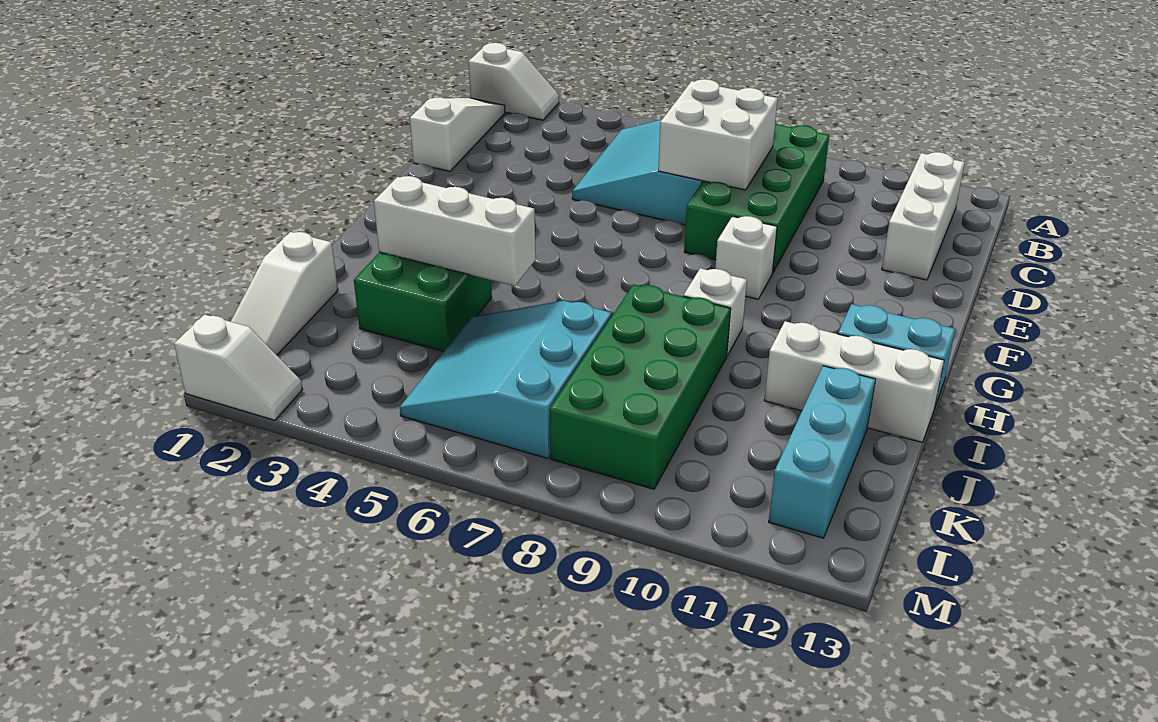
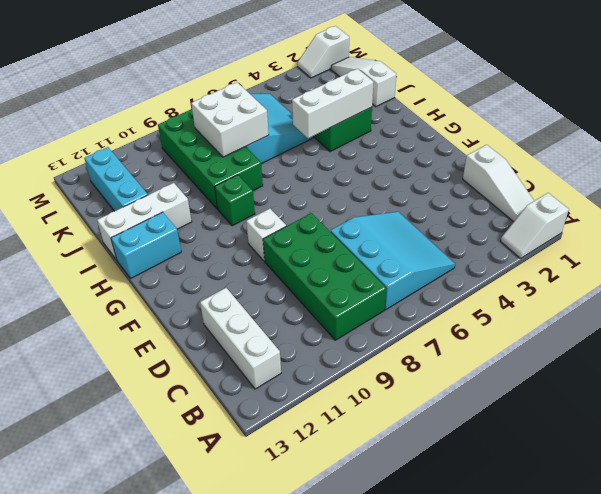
white 2x2 brick [658,79,778,190] -> white 2x2 brick moved to [191,82,269,157]
white 1x1 brick [684,268,747,356] -> green 1x1 brick [215,175,255,226]

